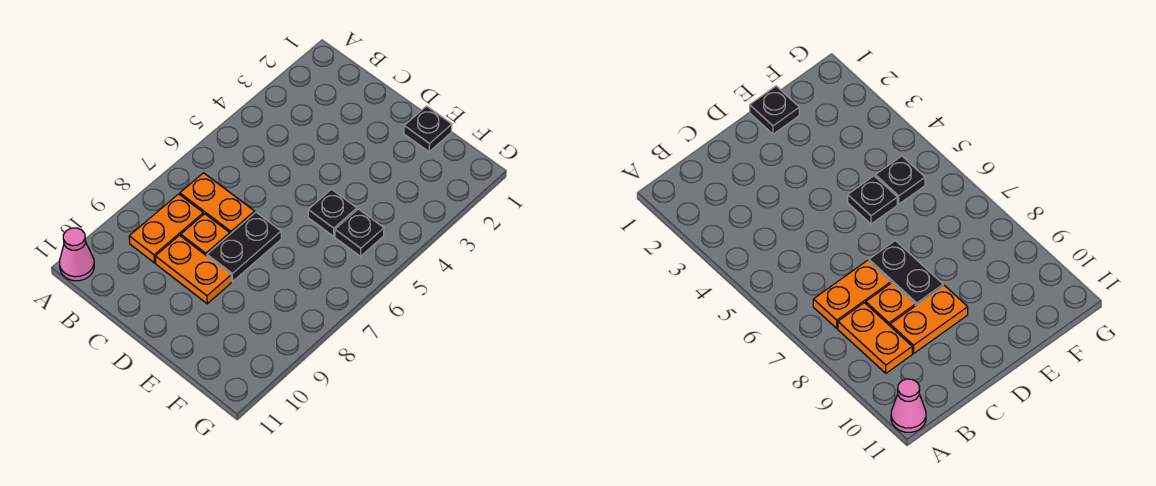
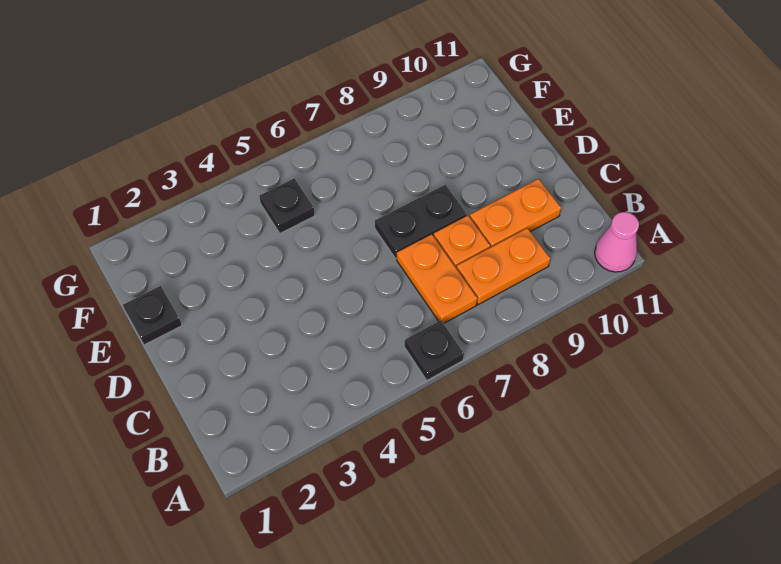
orange 1x2 plate [155,235,231,304] -> orange 1x2 plate turned to [470,179,561,247]
black 1x1 plate [308,189,357,236] -> black 1x1 plate moved to [404,320,464,380]

